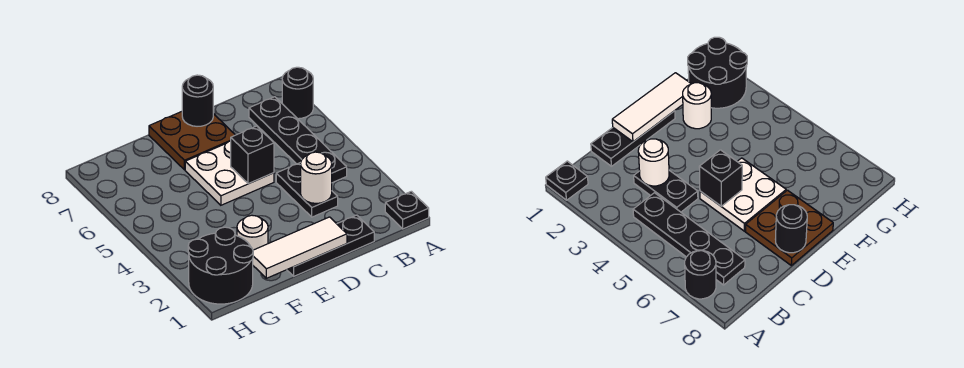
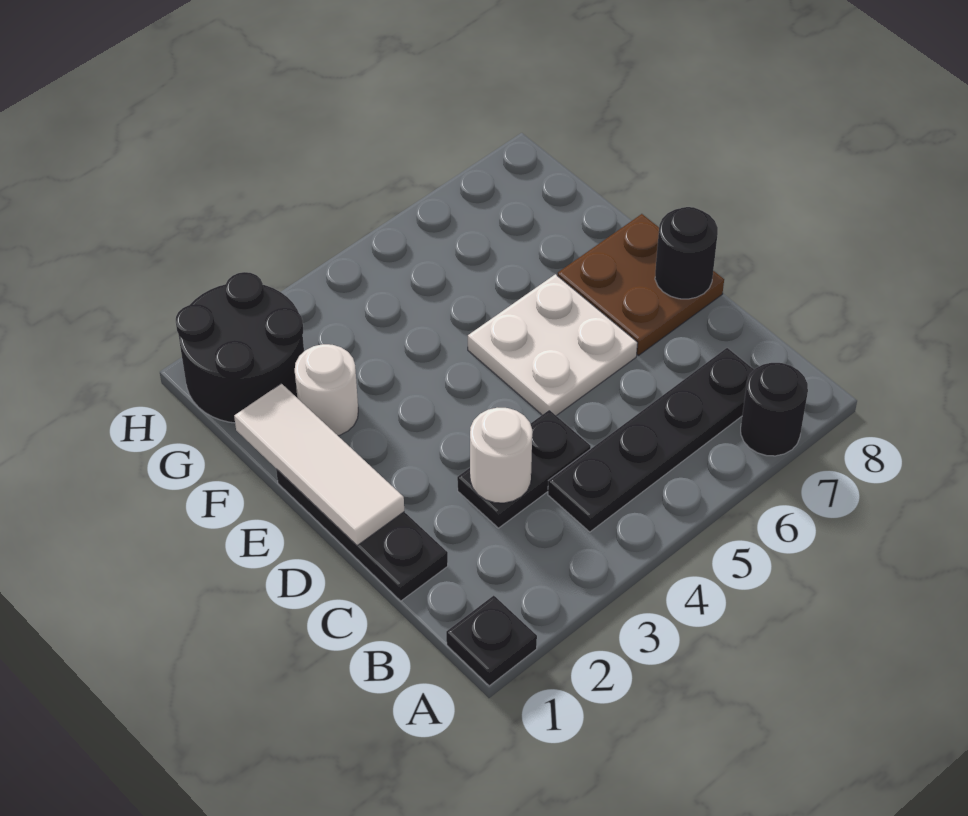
black 1x1 brick [231,126,274,184] -> none

